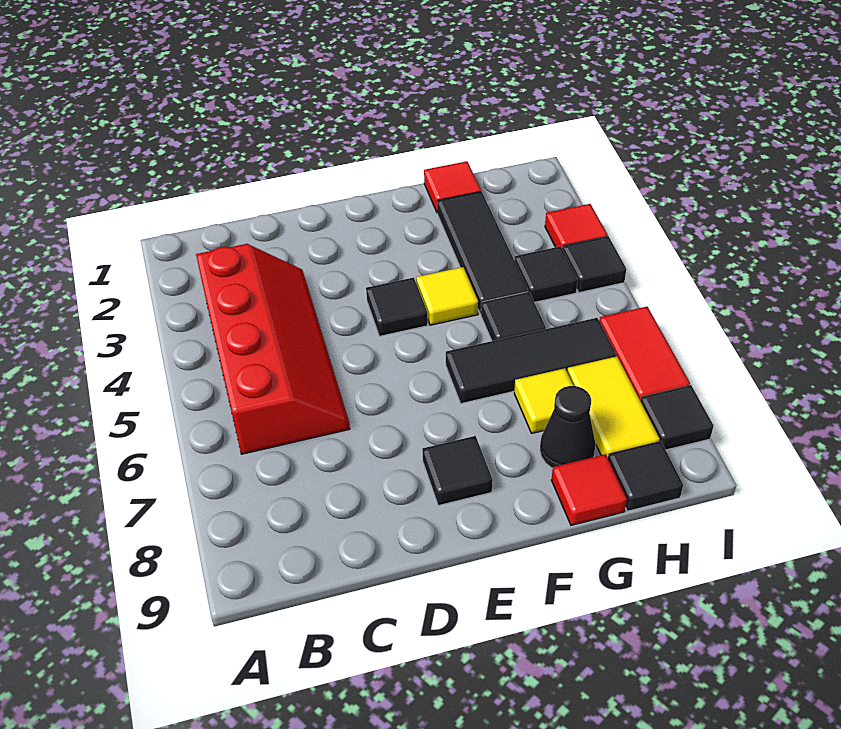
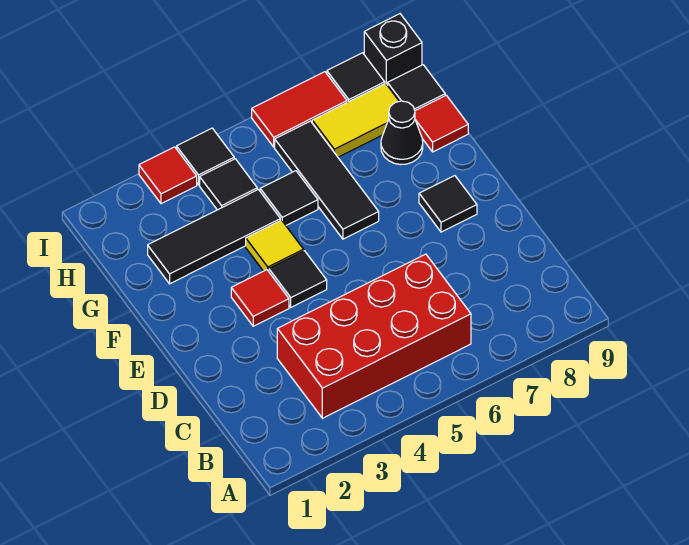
red 2x4 slope [196,244,350,454] -> red 2x4 brick [277,254,471,418]
red 1x1 tile [424,161,481,212] -> red 1x1 tile moved to [231,270,289,326]
yellow 1x1 tile [514,368,574,433] -> none
none -> black 1x1 brick [364,14,422,86]

